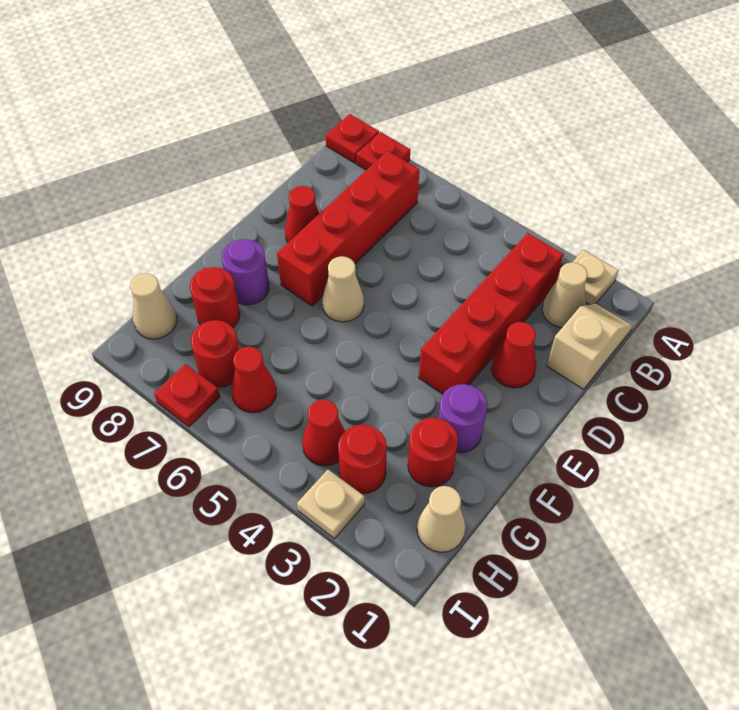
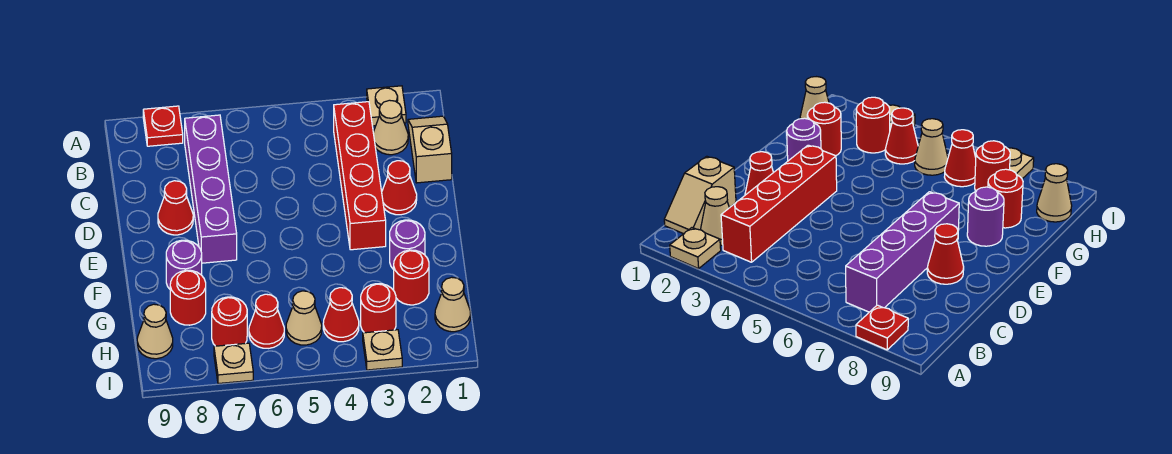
red 1x1 plate [326,114,379,163] -> none
red 1x4 brick [277,151,419,306] -> purple 1x4 brick [185,115,237,263]
tan 1x1 cone [322,256,364,322] -> tan 1x1 cone moved to [286,291,322,345]
red 1x1 plate [154,364,220,427] -> tan 1x1 plate [214,343,253,383]

